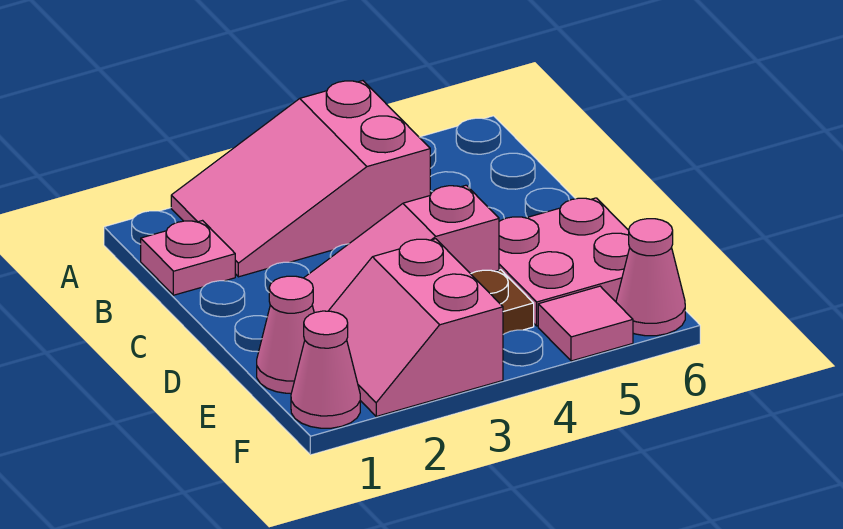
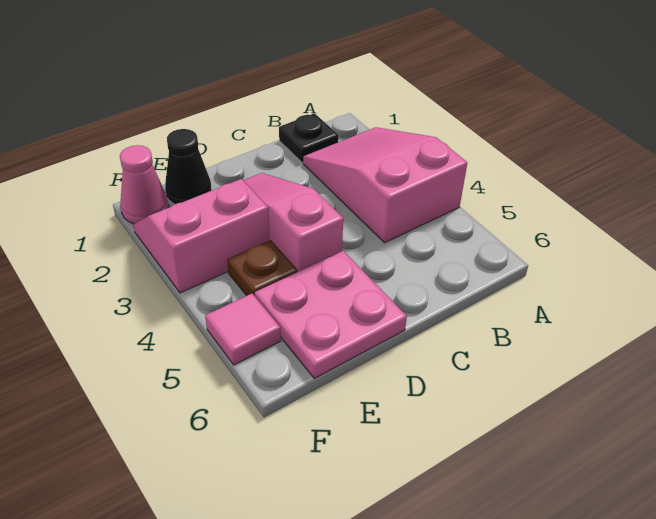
pink 1x1 plate [141,221,235,295] -> black 1x1 plate [279,113,338,163]
pink 1x1 cone [257,276,314,393] -> black 1x1 cone [165,129,212,204]
pink 1x1 cone [616,219,685,336] -> none

